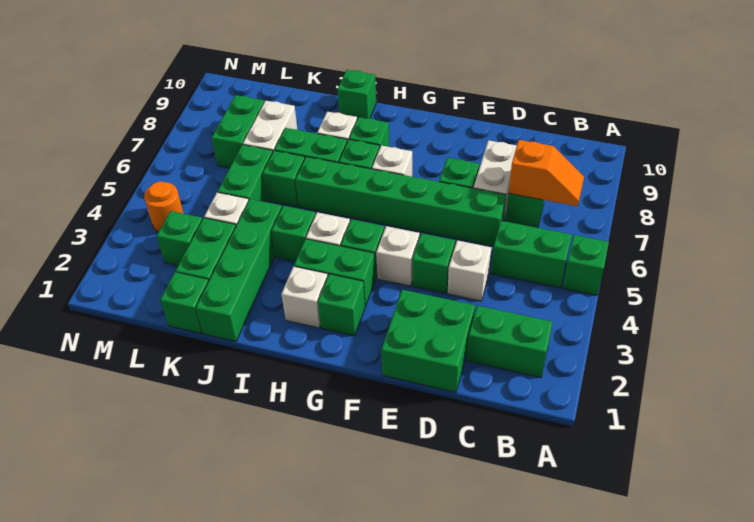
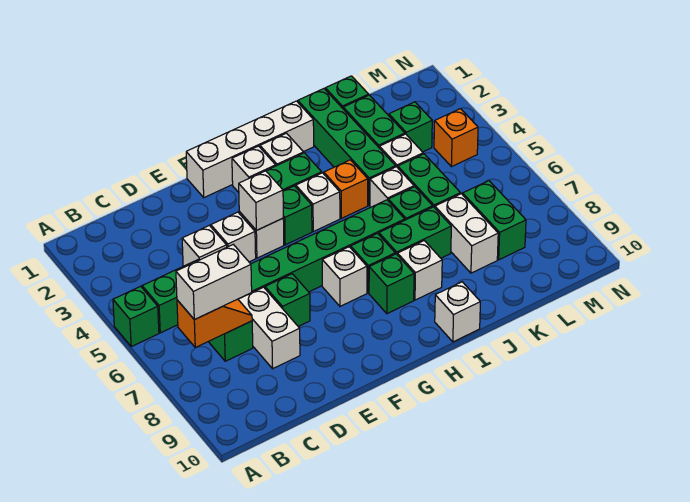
green 1x2 brick [467,306,553,378] -> none
orange 1x2 slope [509,140,584,206] -> orange 1x2 slope turned to [177,299,252,348]
none -> white 1x2 brick [176,244,252,320]
green 2x2 brick [381,290,475,392] -> none
green 1x1 brick [412,233,455,294] -> white 1x1 brick [211,212,256,262]
none -> white 1x4 brick [186,101,314,197]
none -> white 1x1 brick [239,171,283,230]
green 1x1 brick [318,274,365,336] -> white 1x1 brick [232,146,276,192]
green 1x1 brick [272,206,316,262] -> orange 1x1 brick [324,160,368,218]
green 1x1 brick [337,70,376,119] -> white 1x1 brick [435,282,480,342]
none -> white 1x1 brick [370,167,414,207]
orange 1x1 round brick [144,182,184,232] -> orange 1x1 brick [434,109,478,167]

